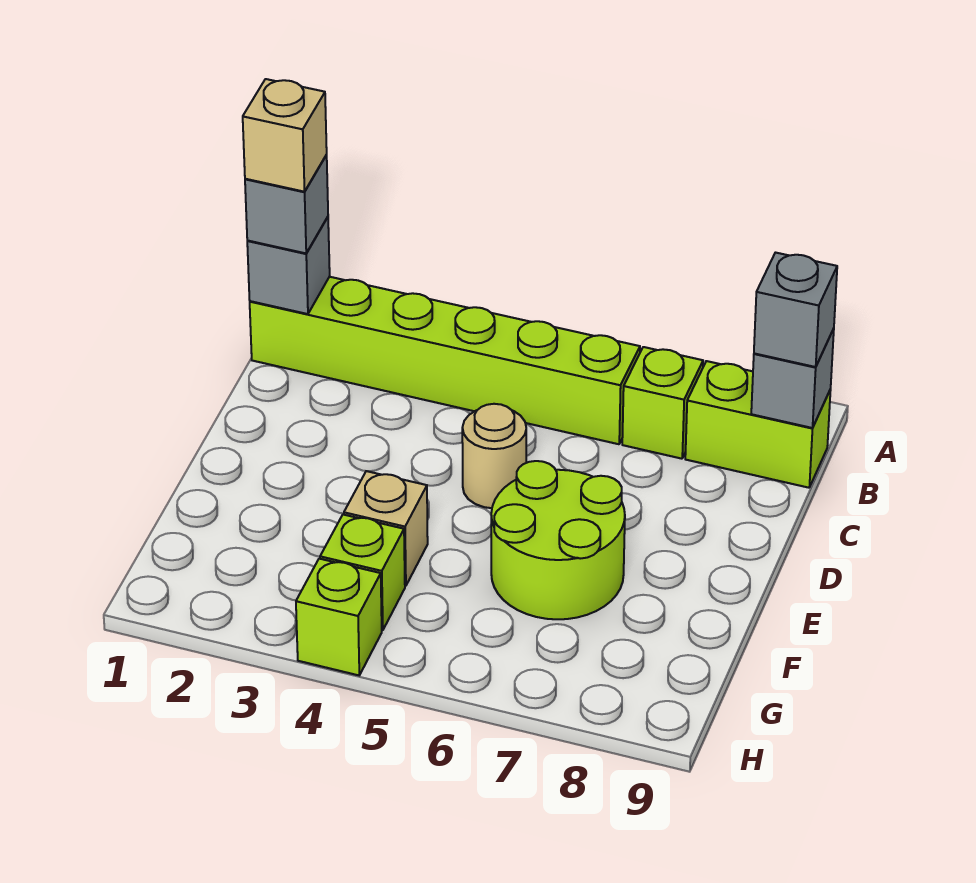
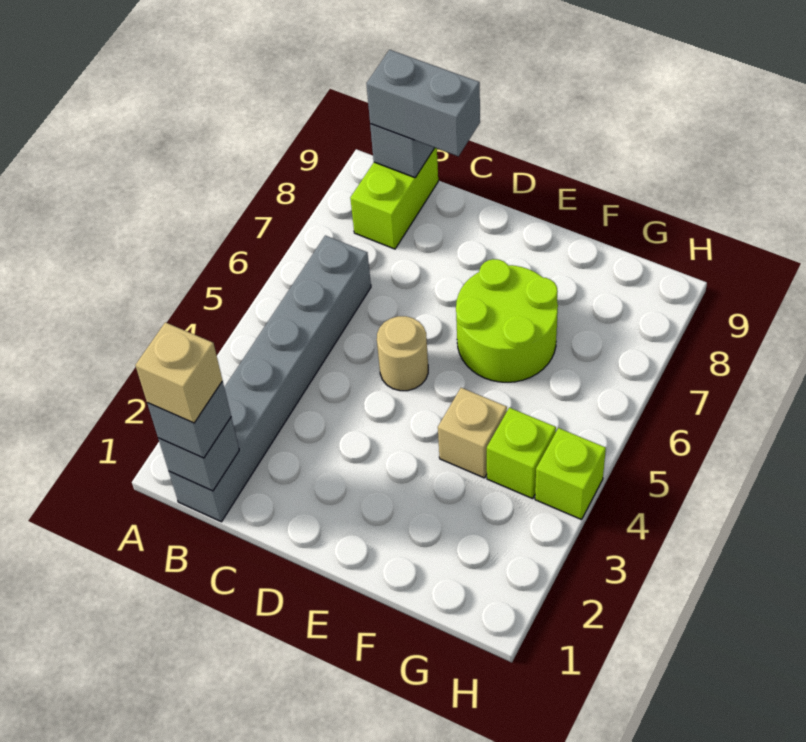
lime 1x6 brick [250,277,640,444] -> grey 1x6 brick [169,236,371,522]
lime 1x1 brick [622,347,703,459] -> none
grey 1x1 brick [754,253,837,367] -> grey 1x2 brick [366,50,480,156]

